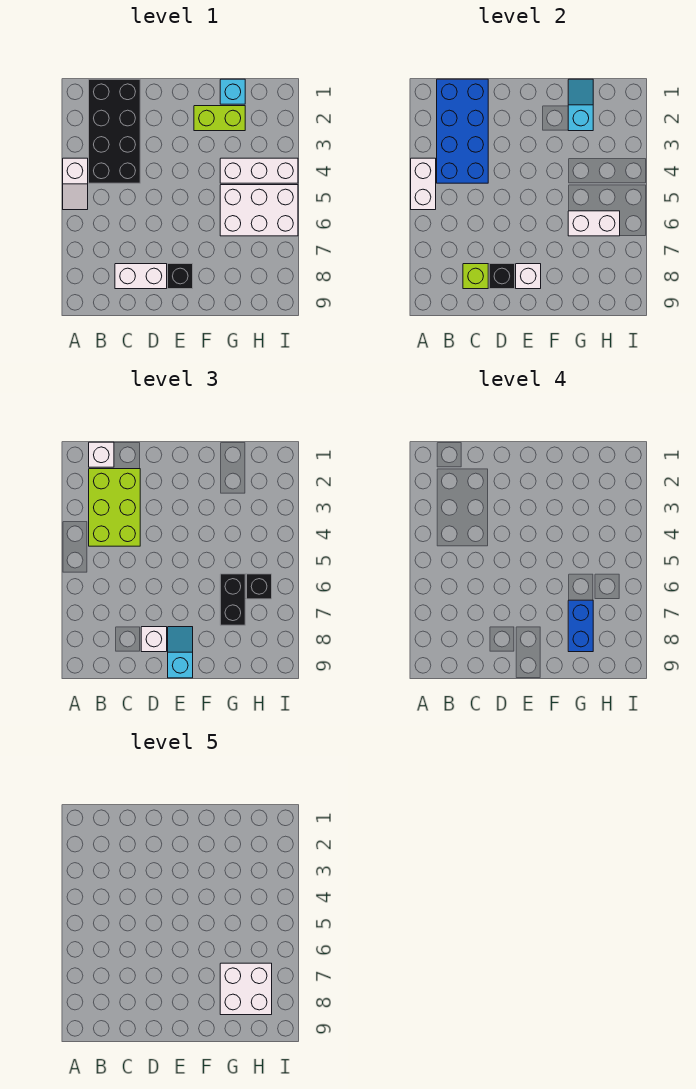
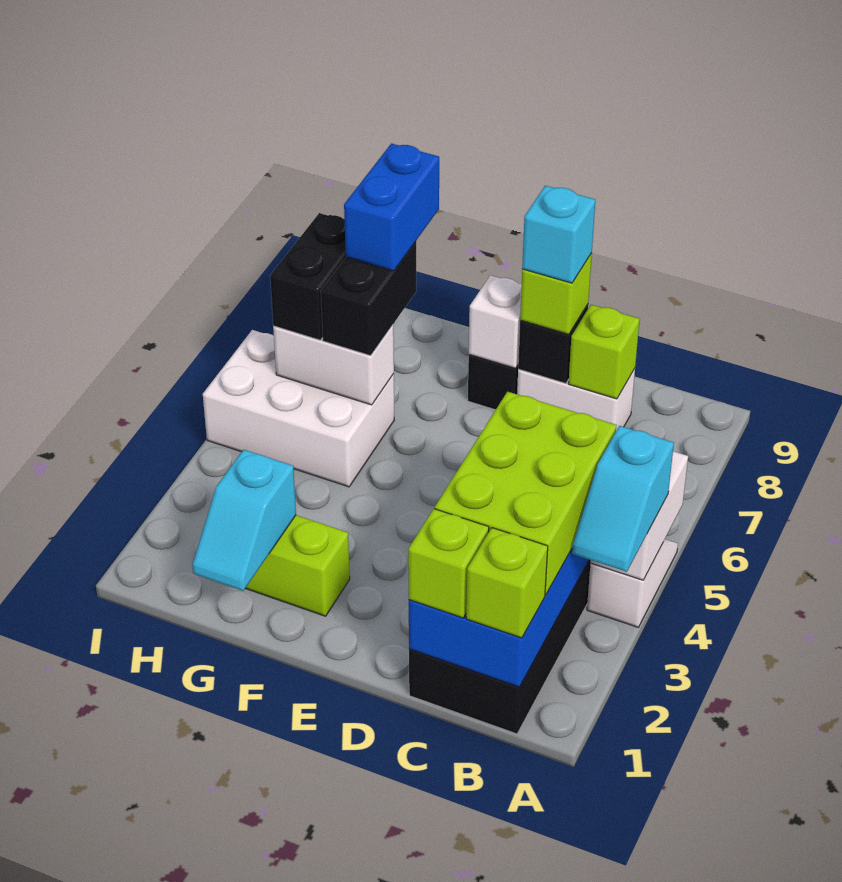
white 1x1 brick [89,442,114,467] -> lime 1x1 brick [466,528,548,638]
none -> lime 1x1 brick [408,509,489,618]
white 1x1 brick [141,627,167,652] -> lime 1x1 brick [520,253,592,334]
cyan 1x2 slope [168,627,193,678] -> cyan 1x2 slope moved to [572,426,674,572]
cyan 1x1 brick [220,79,245,104] -> cyan 1x1 brick moved to [522,186,595,283]
white 1x3 brick [220,158,298,183] -> none
white 2x2 brick [220,963,272,1015] -> none
black 1x1 brick [247,574,272,599] -> black 1x2 brick [270,213,346,340]

